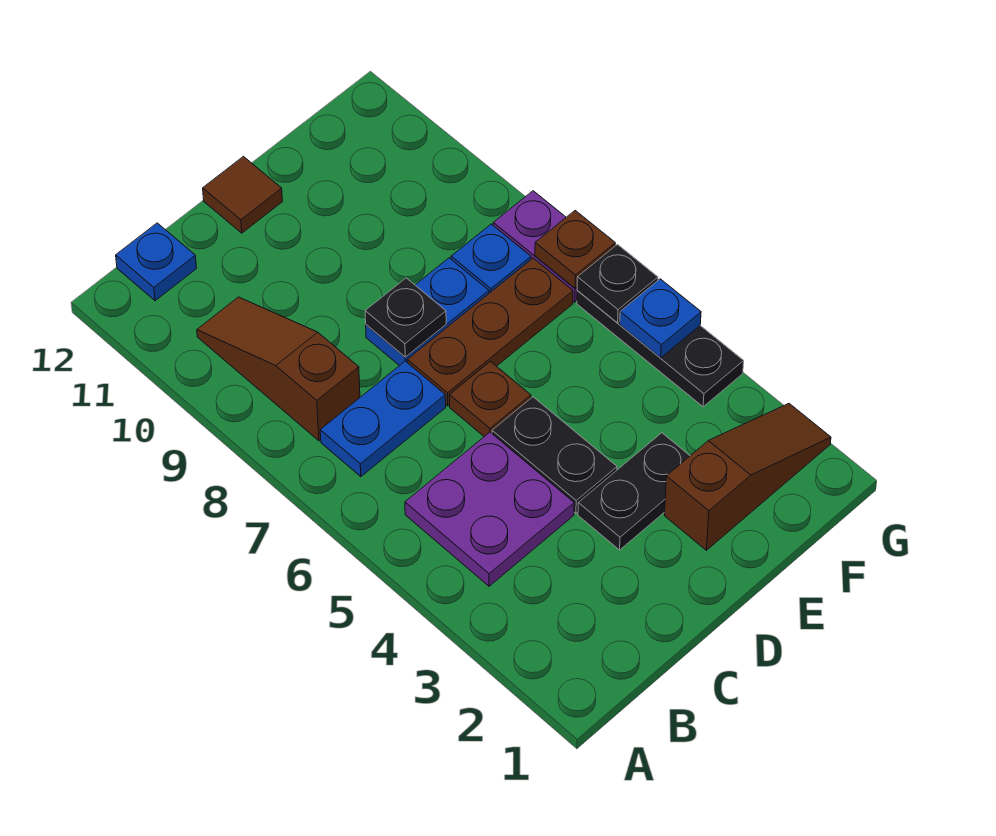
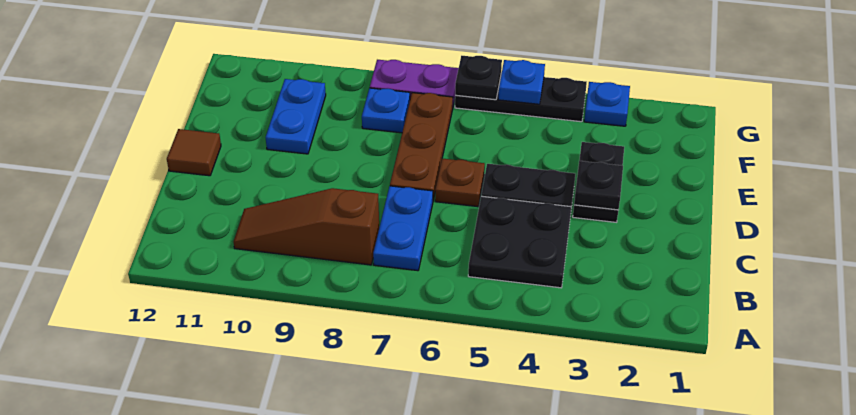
purple 2x2 plate [405,432,574,586] -> black 2x2 plate [468,196,571,288]
blue 1x1 plate [116,223,197,301] -> blue 1x1 plate moved to [584,82,630,126]
blue 1x2 plate [366,258,489,366] -> blue 1x2 plate moved to [266,79,326,154]
black 1x1 plate [365,278,446,357] -> black 1x1 plate moved to [574,161,623,210]
brown 1x3 slope [665,404,831,550] -> none
brown 1x1 plate [535,211,615,288] -> none

